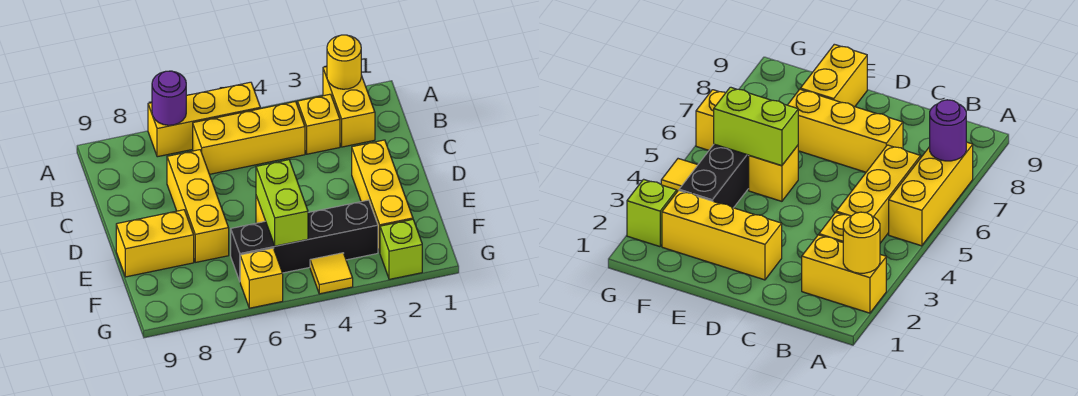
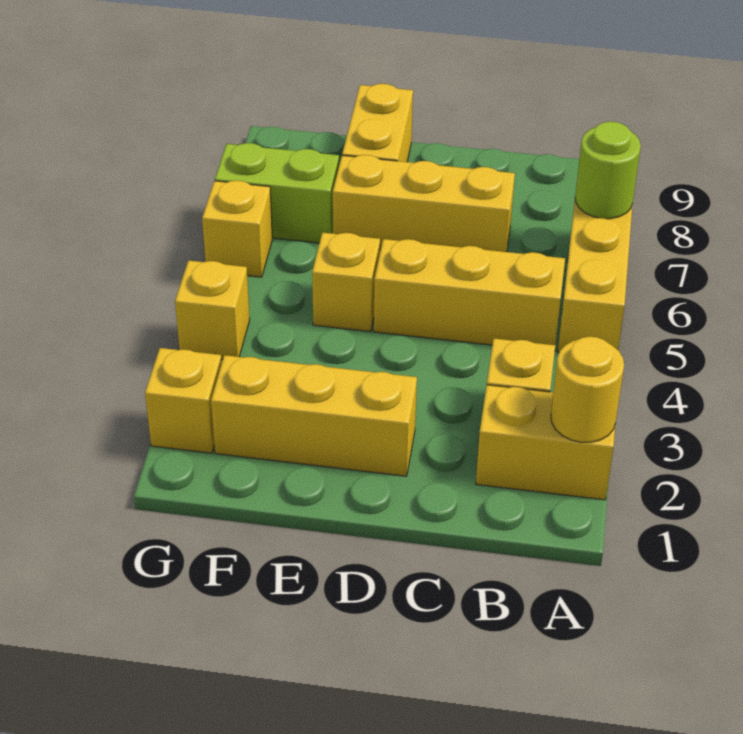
purple 1x1 round brick [152,71,186,125] -> lime 1x1 round brick [575,121,641,219]
yellow 1x3 brick [193,101,305,174] -> yellow 1x3 brick turned to [374,239,565,345]
lime 1x2 brick [256,160,308,246] -> lime 1x2 brick moved to [215,143,339,243]
black 1x4 brick [231,200,378,281] -> none
lime 1x1 brick [380,219,422,279] -> yellow 1x1 brick [145,348,222,453]
yellow 1x1 tile [310,253,353,294] -> yellow 1x1 brick [175,260,250,359]

